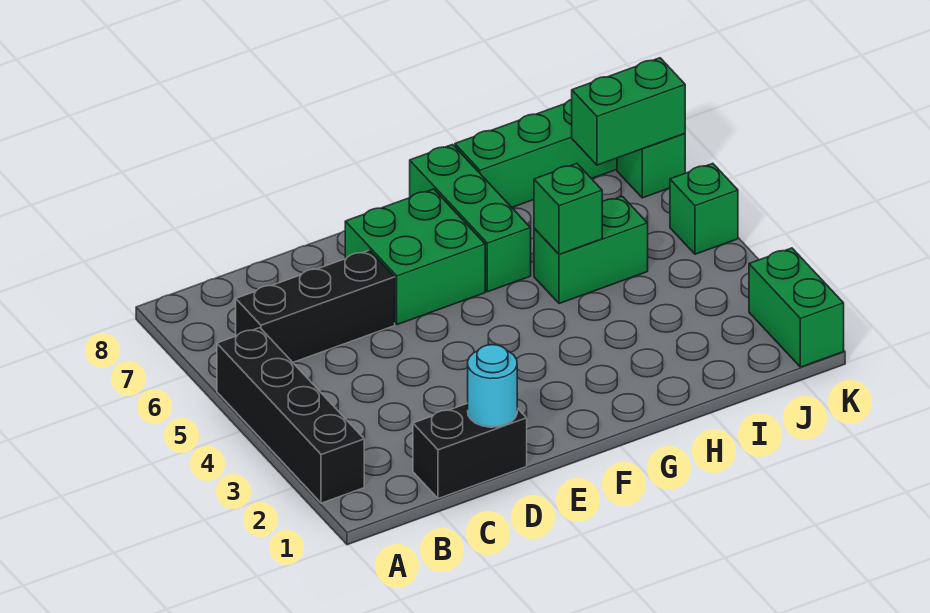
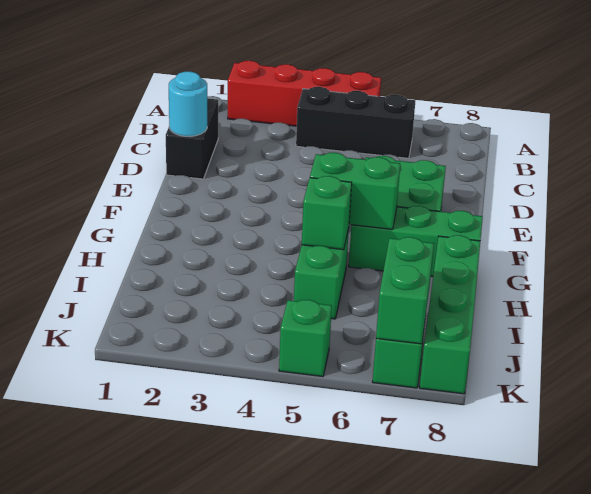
black 1x4 brick [217,328,364,503] -> red 1x4 brick [228,61,381,126]
black 1x3 brick [236,250,395,362] -> black 1x3 brick turned to [296,87,415,158]
green 1x2 brick [749,248,844,367] -> green 1x2 brick moved to [310,153,400,229]

